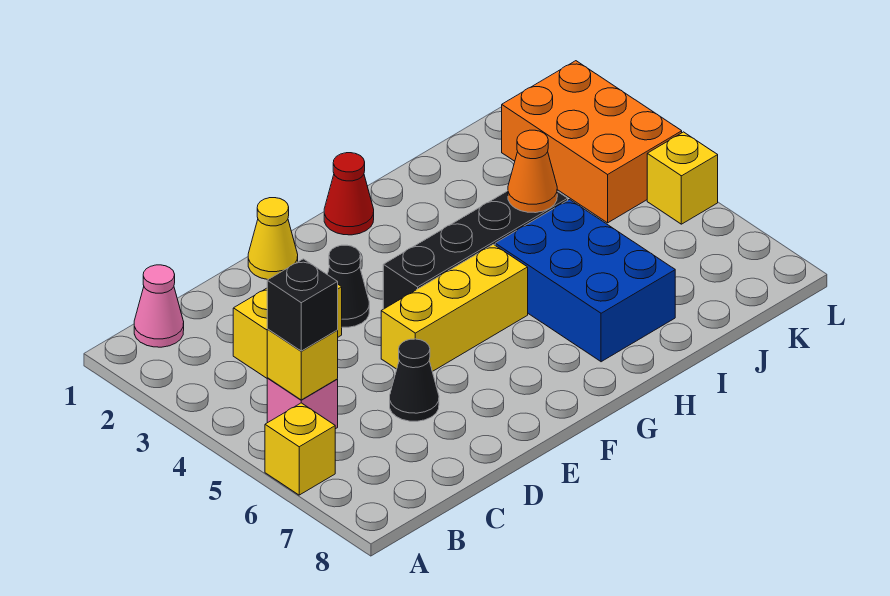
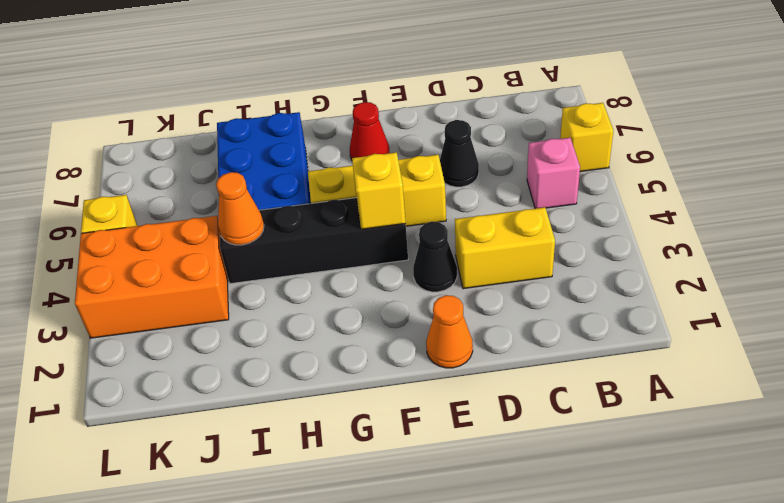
pink 1x1 cone [134,265,184,347] -> none
yellow 1x1 brick [267,329,338,400] -> yellow 1x1 brick moved to [352,152,406,229]
black 1x1 brick [267,259,338,351] -> none
yellow 1x1 cone [248,198,298,280] -> orange 1x1 cone [426,295,473,368]
red 1x1 cone [324,153,374,235] -> red 1x1 cone moved to [350,102,389,160]
orange 2x3 brick [502,61,682,223] -> orange 2x3 brick turned to [75,216,229,338]

